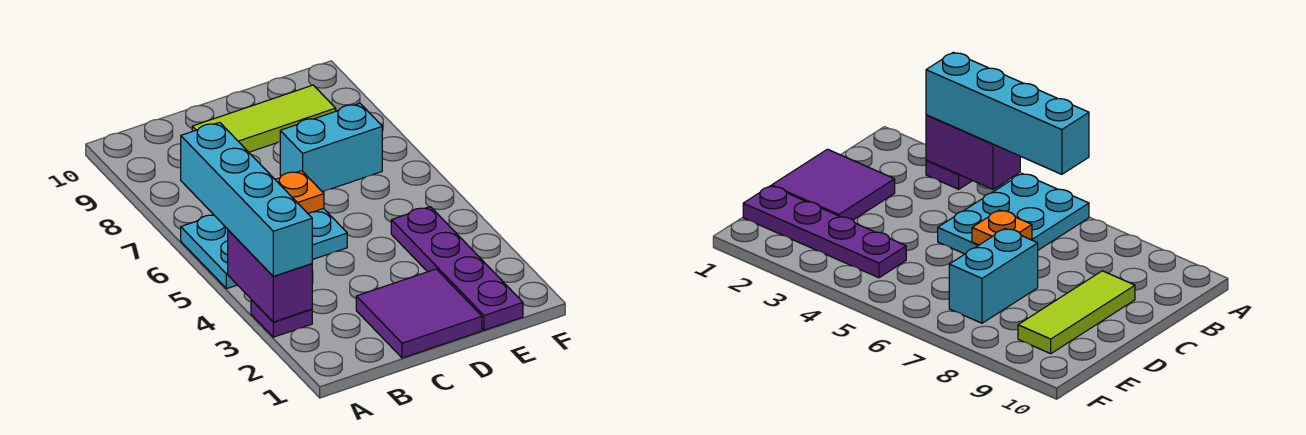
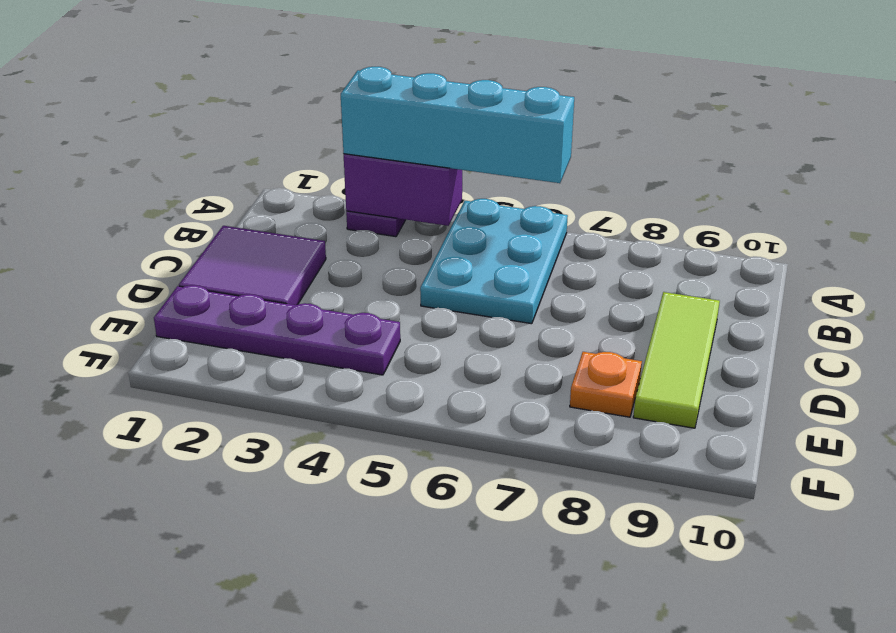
orange 1x1 plate [275,171,324,213] -> orange 1x1 plate moved to [570,352,642,417]
cyan 1x2 brick [280,103,382,192] -> none

